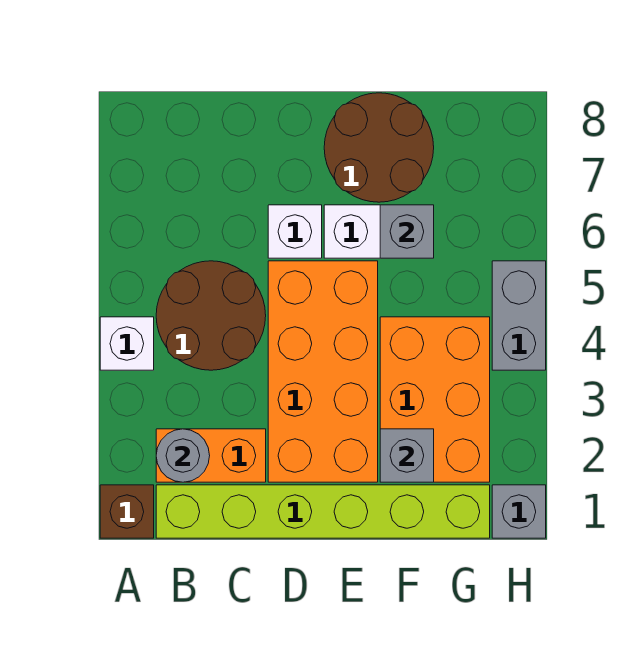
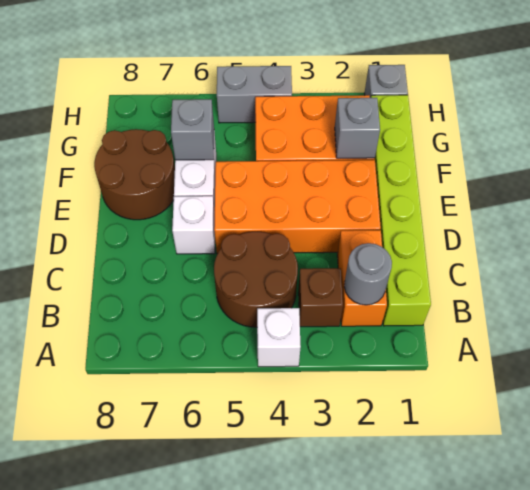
brown 1x1 brick [100,485,154,538] -> brown 1x1 brick moved to [298,268,343,327]

